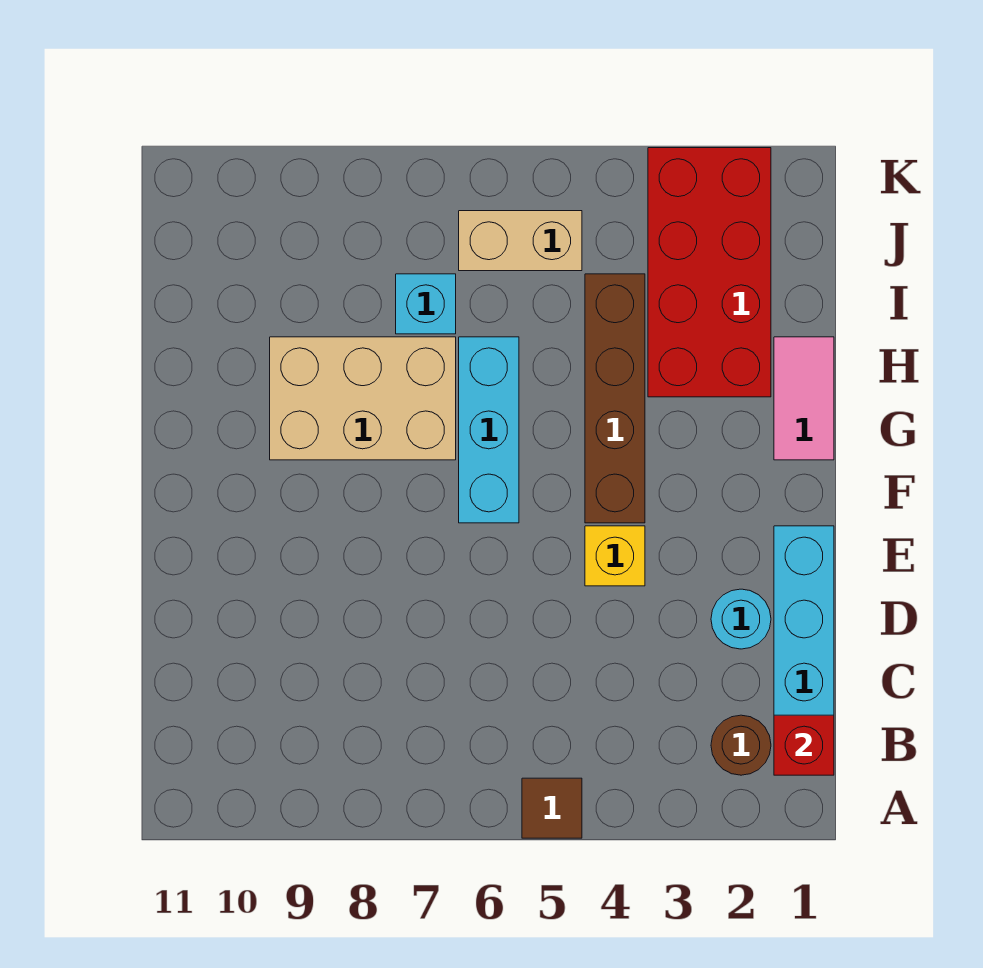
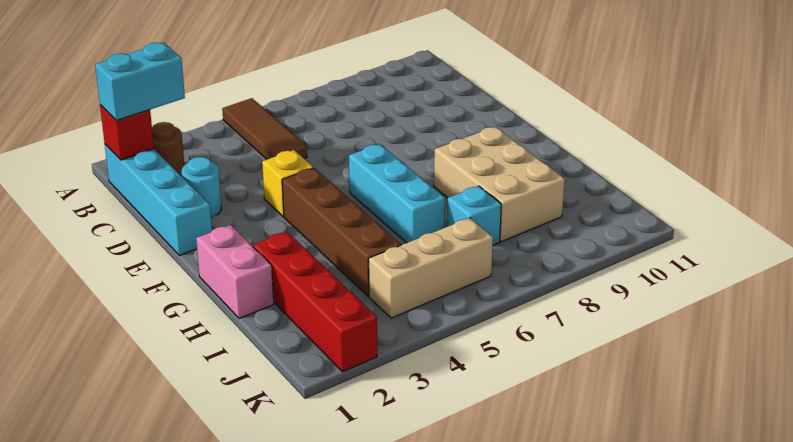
brown 1x1 tile [522,778,582,838] -> brown 1x3 tile [222,98,307,159]
none -> cyan 1x2 brick [95,42,185,120]
pink 1x2 tile [774,337,834,460] -> pink 1x2 brick [196,225,274,318]
tan 2x3 brick [270,337,456,460] -> tan 2x3 brick turned to [434,127,565,242]
red 2x4 brick [648,148,771,397] -> red 1x4 brick [253,232,377,372]
tan 1x2 brick [459,211,582,271] -> tan 1x3 brick [369,218,493,318]

